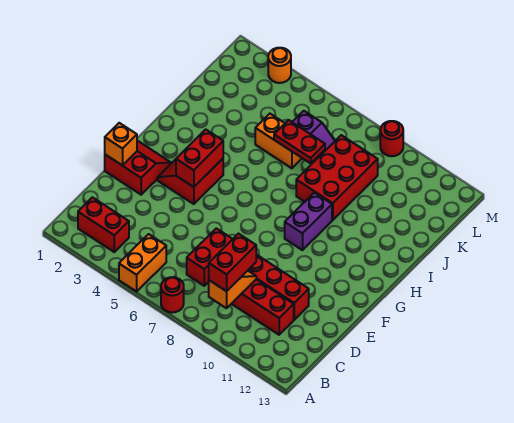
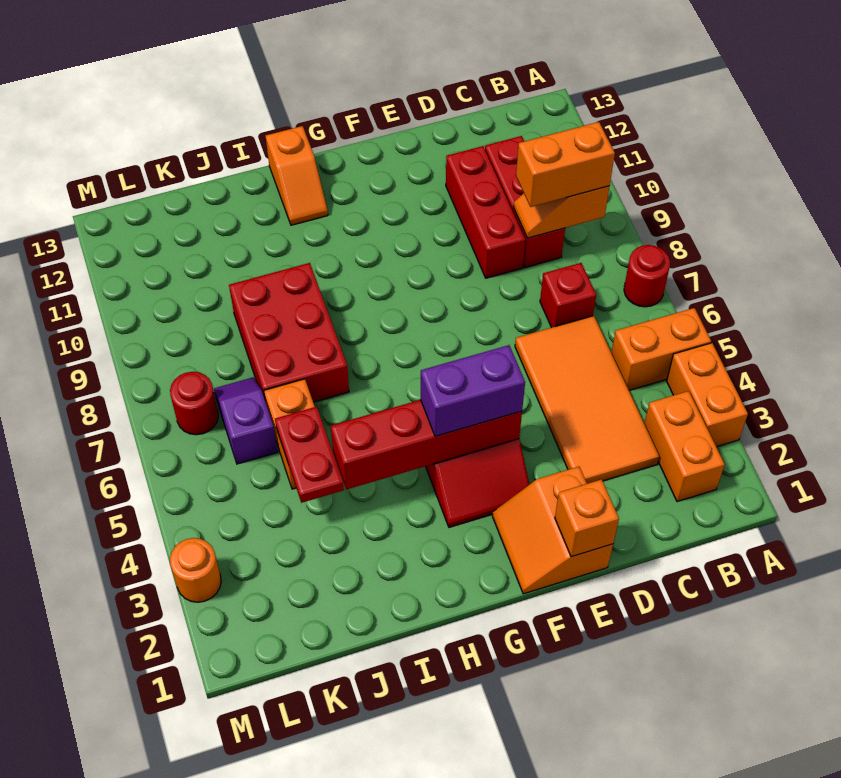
none -> orange 1x2 brick [667,343,748,447]
red 1x2 brick [78,197,129,252] -> orange 1x2 brick [644,391,725,502]
red 1x2 brick [209,234,256,291] -> orange 1x2 brick [516,122,615,207]
none -> orange 2x4 tile [515,316,659,484]
red 1x2 brick [187,228,232,286] -> red 1x1 brick [540,263,596,328]
red 2x2 slope [105,141,171,195] -> orange 2x2 slope [492,467,613,594]
red 1x2 brick [176,129,223,187] -> red 1x4 brick [331,400,522,490]
purple 1x2 brick [285,193,332,250] -> purple 1x2 brick moved to [421,345,525,436]
none -> orange 1x2 slope [266,126,328,225]
red 2x3 brick [296,135,378,220] -> red 2x3 brick turned to [229,263,349,402]
red 1x2 plate [274,120,325,163] -> red 1x2 plate moved to [275,407,344,503]
red 1x1 round brick [380,121,403,156] -> red 1x1 round brick moved to [170,372,218,435]

